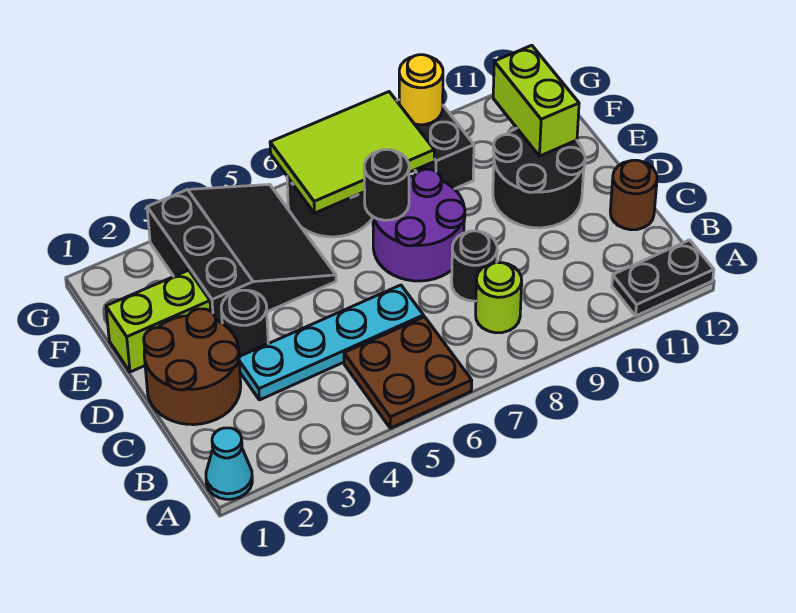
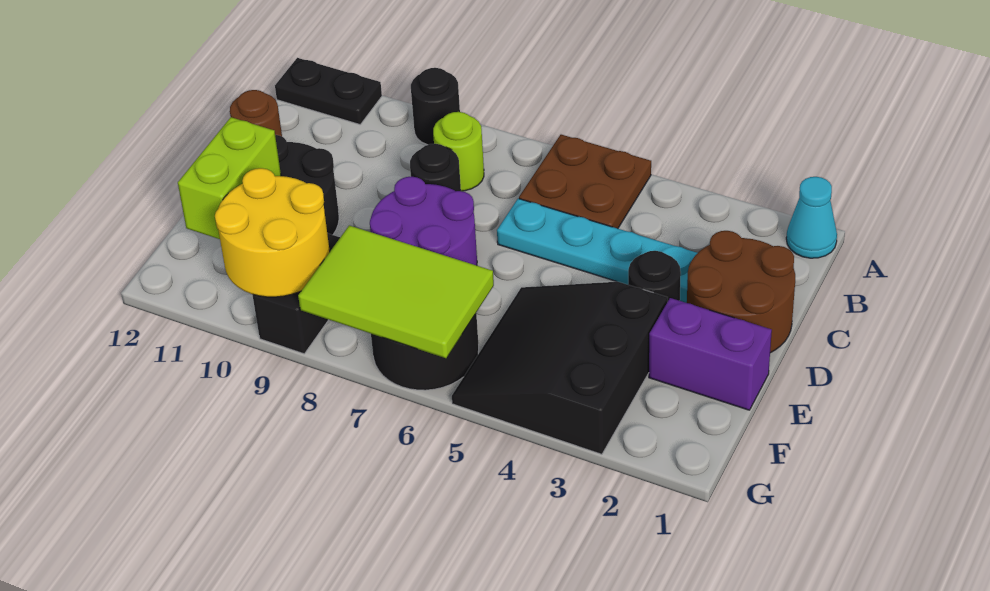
lime 1x2 brick [106,270,211,372] -> purple 1x2 brick [649,298,772,410]
black 1x1 round brick [364,150,409,220] -> black 1x1 round brick moved to [411,68,460,145]
yellow 1x1 round brick [399,55,443,125] -> yellow 2x2 round brick [215,168,330,297]

